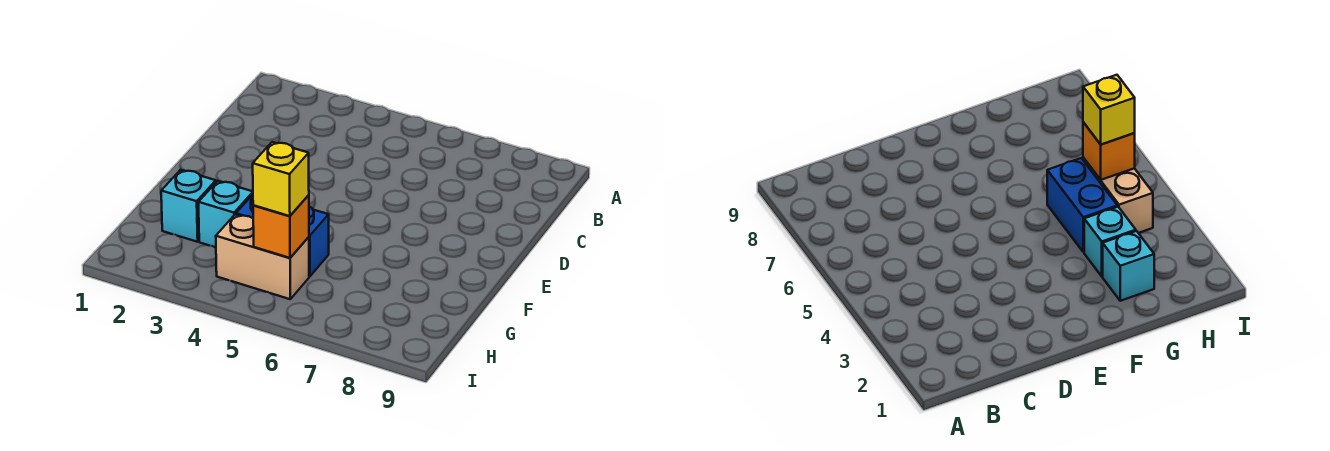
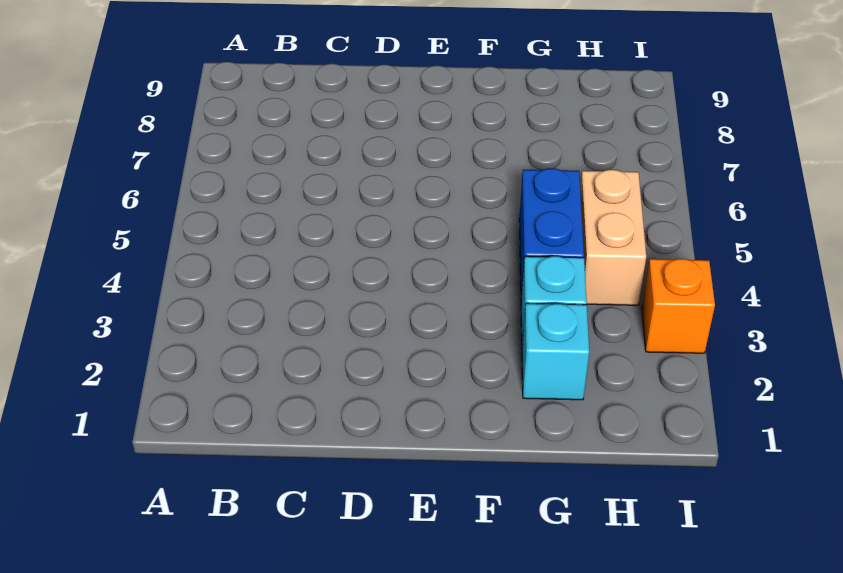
orange 1x1 brick [253,195,309,258] -> orange 1x1 brick moved to [642,259,715,353]
yellow 1x1 brick [253,142,309,216] -> none

